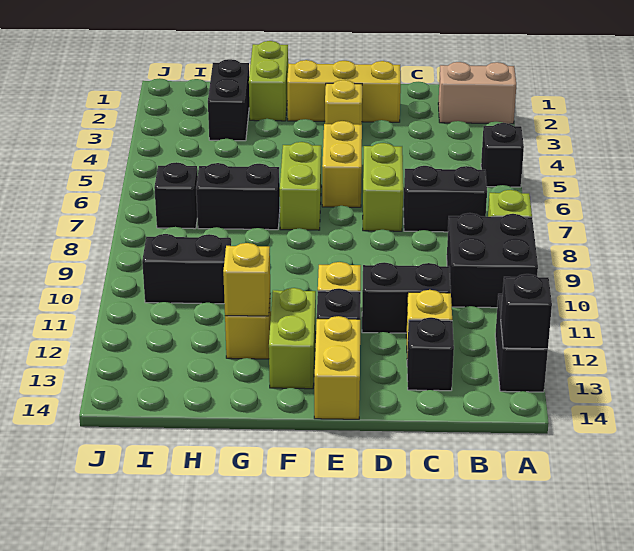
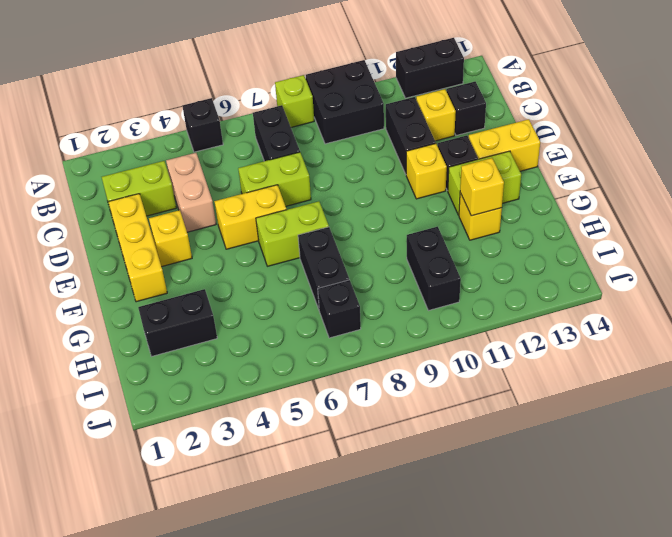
tan 1x2 brick [438,62,516,124] -> tan 1x2 brick moved to [166,153,216,232]
black 1x1 brick [501,274,552,349] -> none
lime 1x2 brick [249,41,288,121] -> lime 1x2 brick moved to [102,161,176,216]

